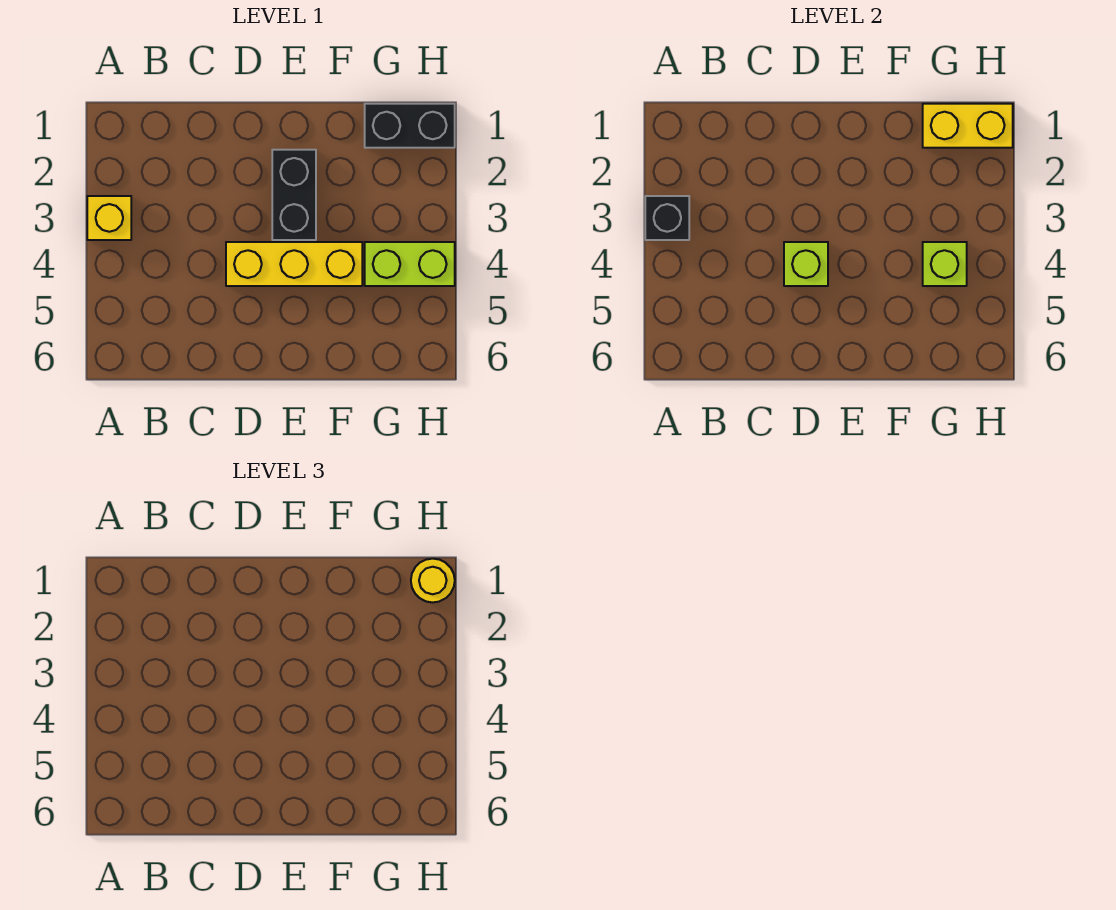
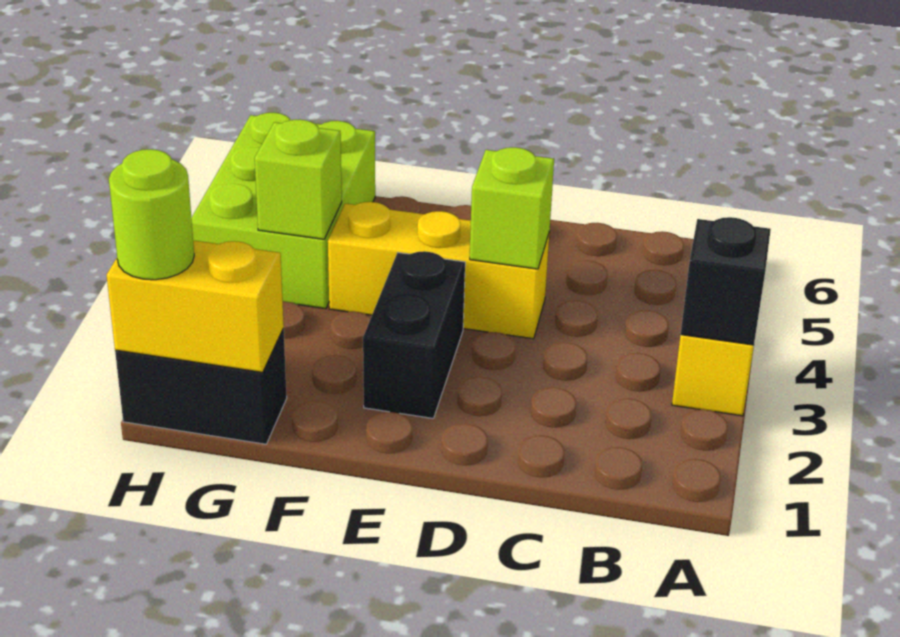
lime 1x2 brick [365,242,455,286] -> lime 2x3 brick [191,112,375,309]
yellow 1x1 round brick [411,559,455,602] -> lime 1x1 round brick [109,149,194,280]

